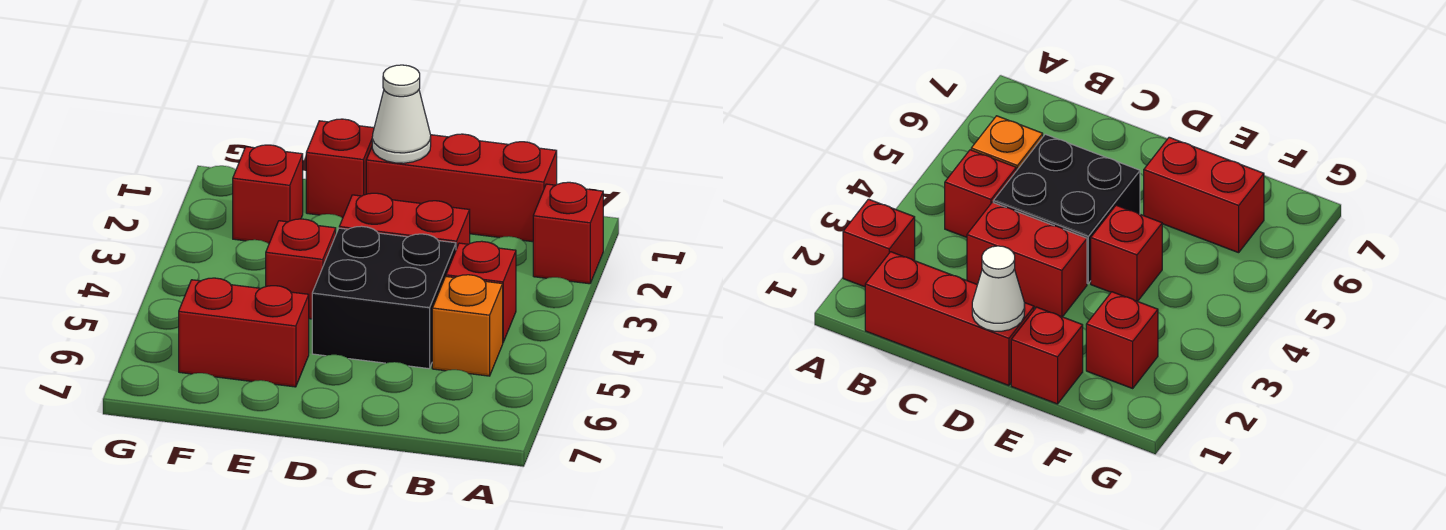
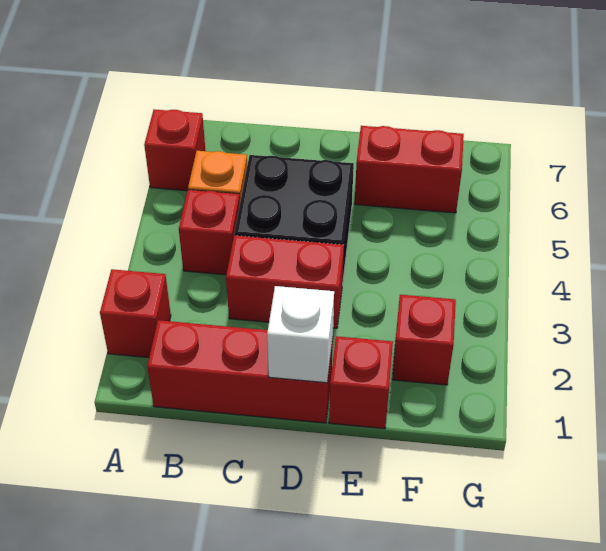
white 1x1 cone [372,65,431,163] -> white 1x1 brick [267,286,334,383]
red 1x1 brick [266,219,336,319] -> red 1x1 brick moved to [144,109,206,191]

